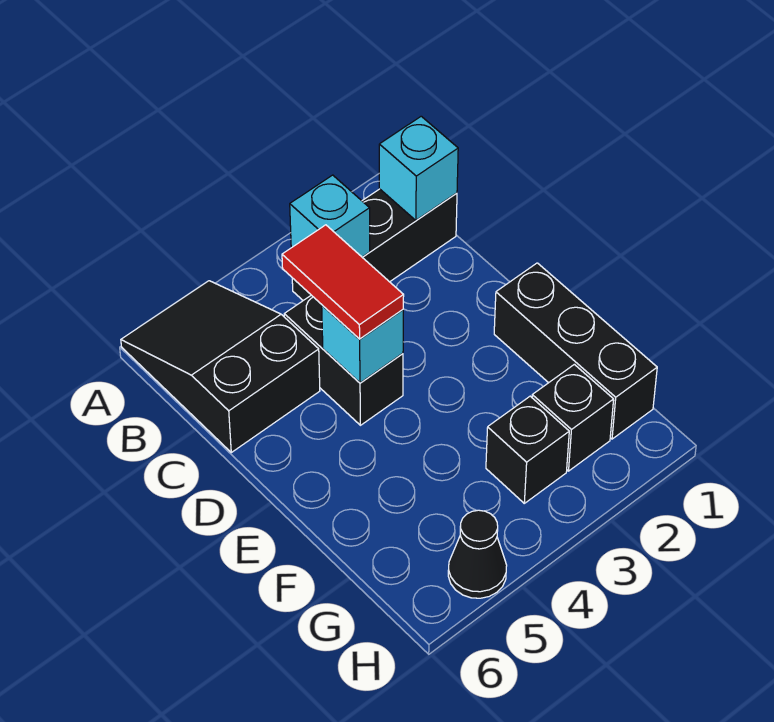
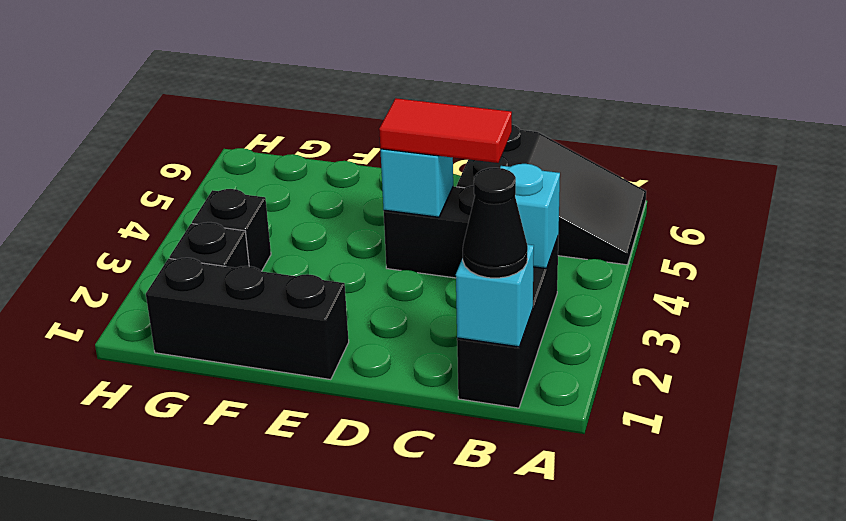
black 1x1 cone [448,510,507,598] -> black 1x1 cone moved to [463,168,528,278]

